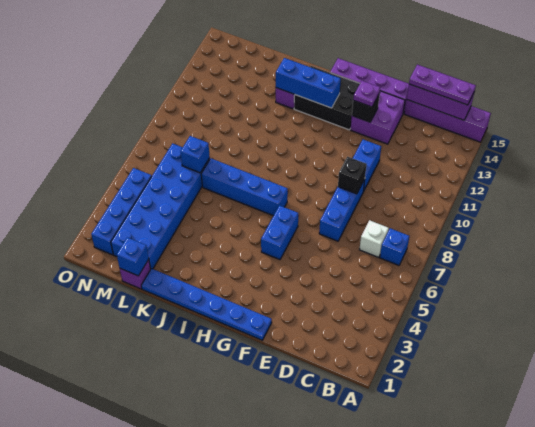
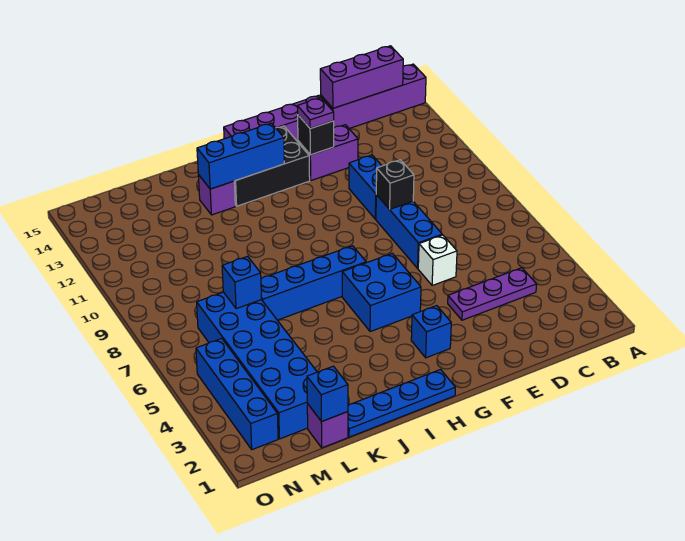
blue 1x1 brick [380,228,409,265] -> blue 1x1 brick moved to [411,306,451,358]
purple 1x3 plate [409,65,476,105] -> purple 1x3 plate moved to [448,268,537,320]
white 1x1 brick [359,220,389,257] -> white 1x1 brick moved to [418,235,457,286]
purple 2x2 brick [351,91,405,144] -> purple 1x2 brick [298,125,358,180]
blue 1x6 plate [141,269,272,340] -> blue 1x4 plate [348,370,455,437]
blue 1x2 brick [261,206,298,260] -> blue 2x2 brick [342,253,421,332]

